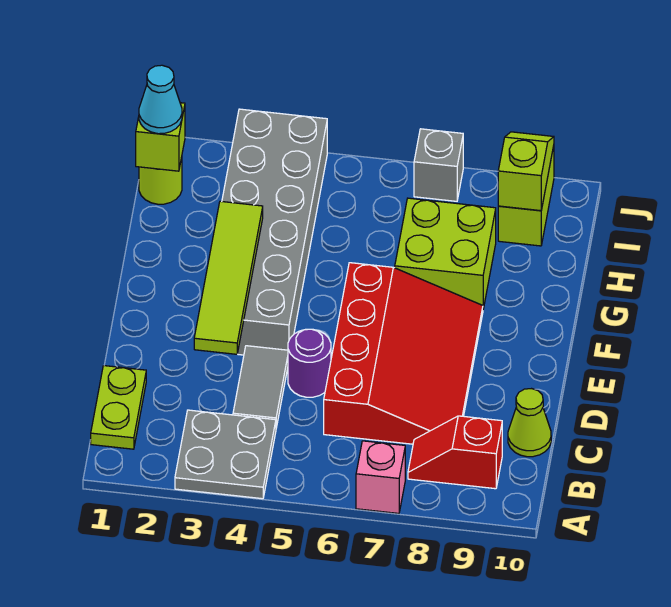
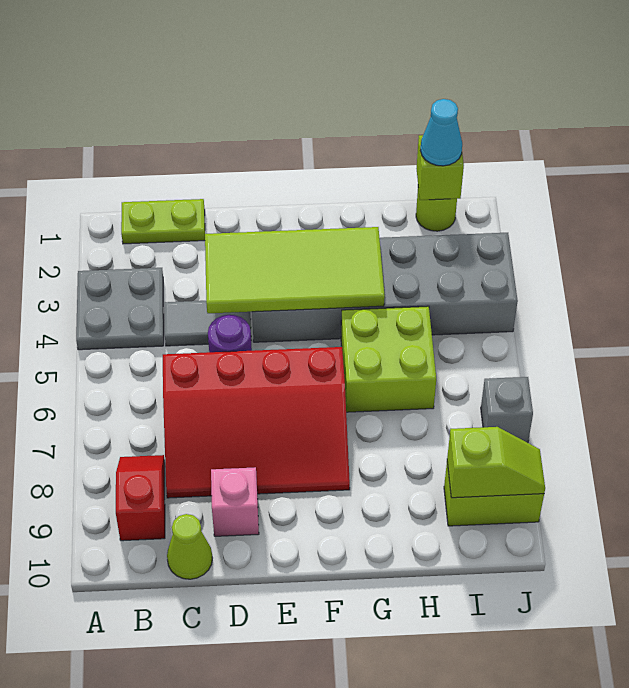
pink 1x1 brick [356,441,405,513] -> pink 1x1 brick moved to [211,467,259,536]
lime 1x4 tile [194,201,263,354] -> lime 2x4 tile [205,227,385,313]
lime 2x2 brick [395,198,496,309] -> lime 2x2 brick moved to [341,306,436,412]

